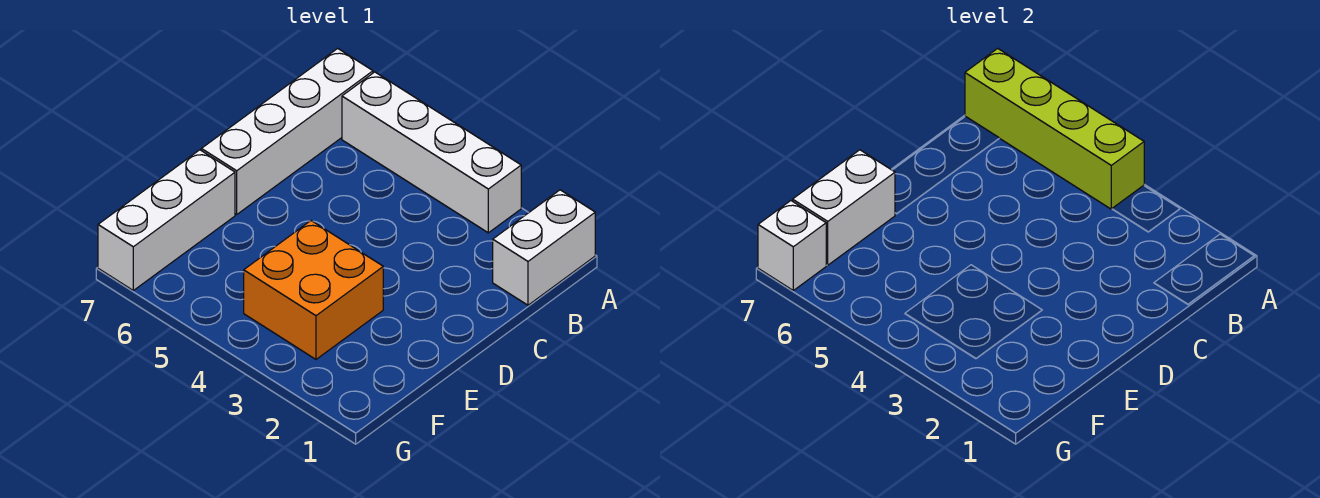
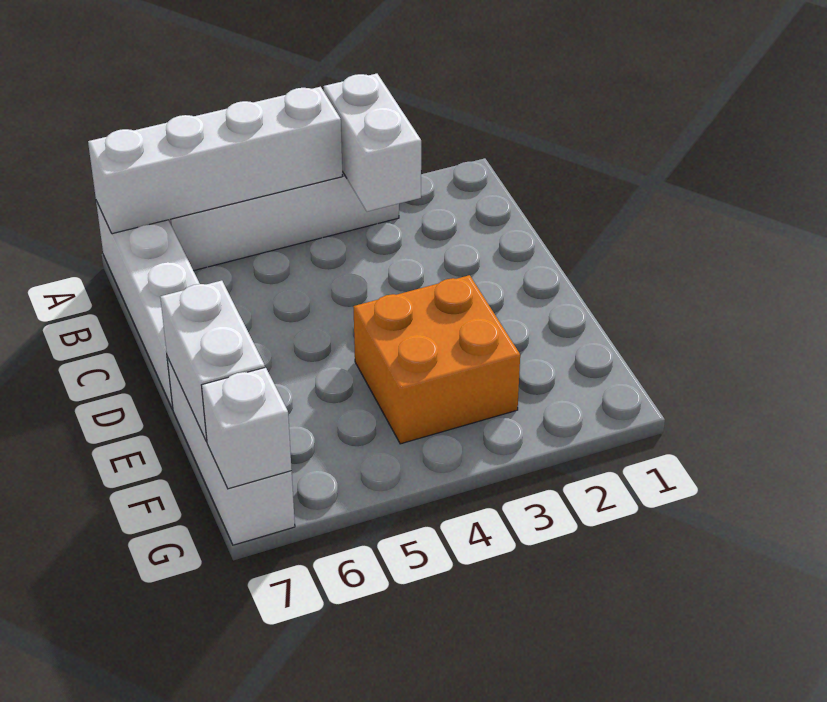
white 1x2 brick [493,190,595,305] -> white 1x2 brick moved to [323,74,421,212]
lime 1x4 brick [965,48,1144,209] -> white 1x4 brick [88,87,342,234]

